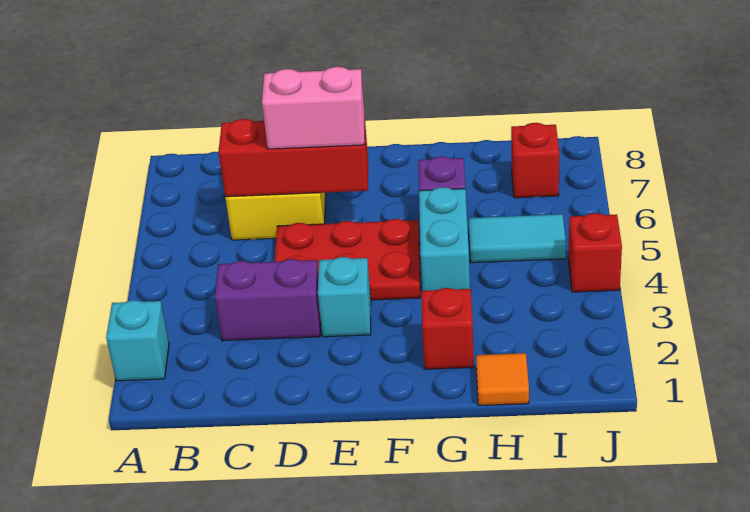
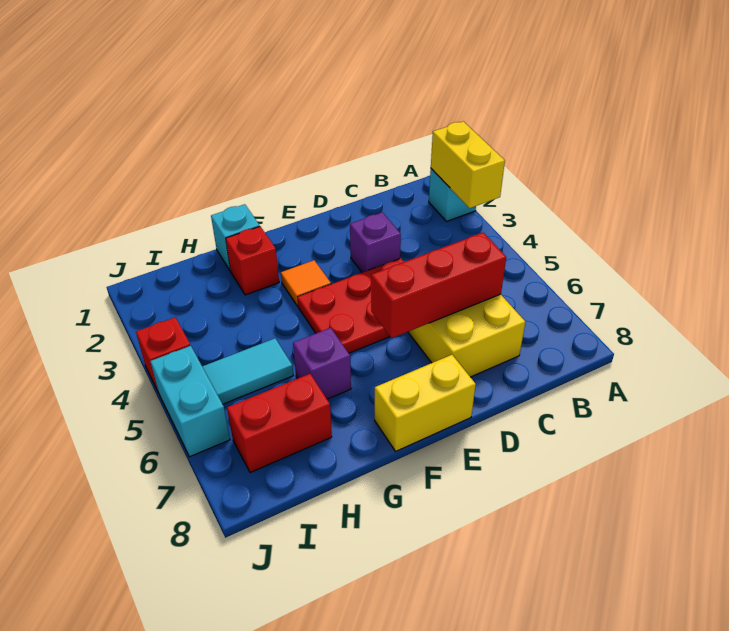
none -> yellow 1x2 brick [431,121,505,208]
purple 1x2 brick [215,259,321,341] -> purple 1x1 brick [350,212,401,273]
pink 1x2 brick [262,67,365,149] -> none
cyan 1x1 brick [318,257,371,337] -> cyan 1x1 brick moved to [211,204,260,271]
none -> yellow 1x2 brick [375,355,476,451]
cyan 1x2 brick [419,187,470,291] -> cyan 1x2 brick moved to [150,346,230,457]
orange 1x1 tile [476,353,529,405] -> orange 1x1 tile moved to [281,260,331,306]
red 1x1 brick [511,123,559,198] -> red 1x2 brick [227,374,332,473]

